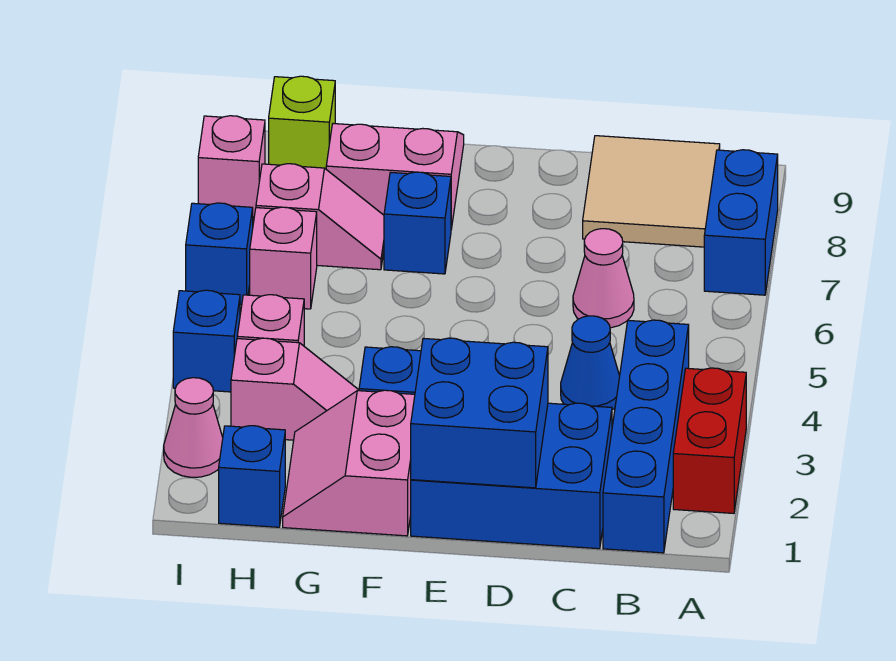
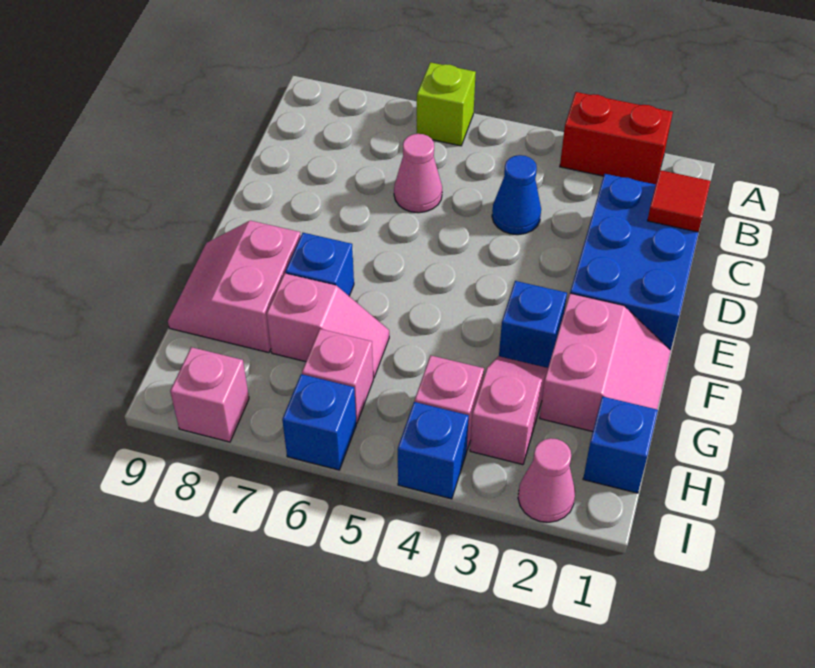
blue 1x2 brick [704,150,778,295] -> none
blue 1x4 brick [603,320,689,553] -> none
tan 2x2 tile [583,136,720,247] -> none
none -> red 1x1 tile [647,170,711,232]
blue 2x2 brick [411,338,548,488] -> none
pink 2x2 slope [283,390,415,536] -> pink 2x2 slope turned to [540,293,671,432]
pink 1x2 slope [256,164,384,270] -> pink 1x2 slope turned to [267,273,389,378]
lime 1x1 brick [269,76,335,169] -> lime 1x1 brick moved to [417,62,476,146]

